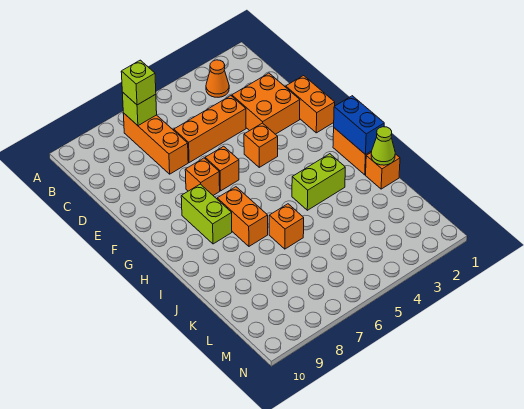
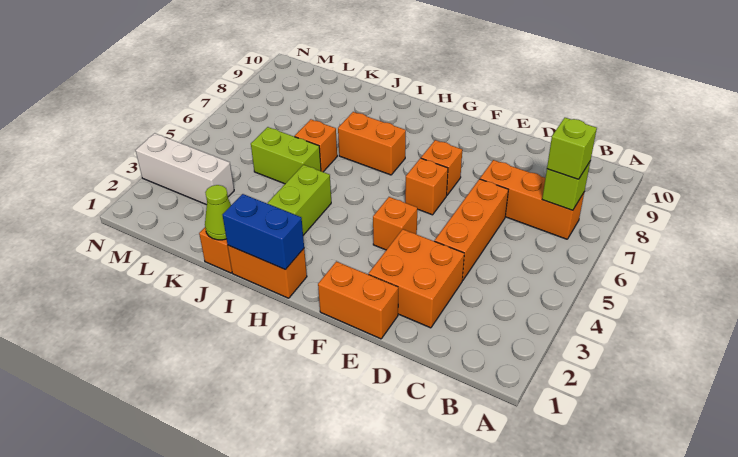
orange 1x1 cone [206,60,229,97] -> none
lime 1x2 brick [181,184,232,244] -> lime 1x2 brick moved to [251,127,321,184]
none -> white 1x3 brick [135,133,234,205]

